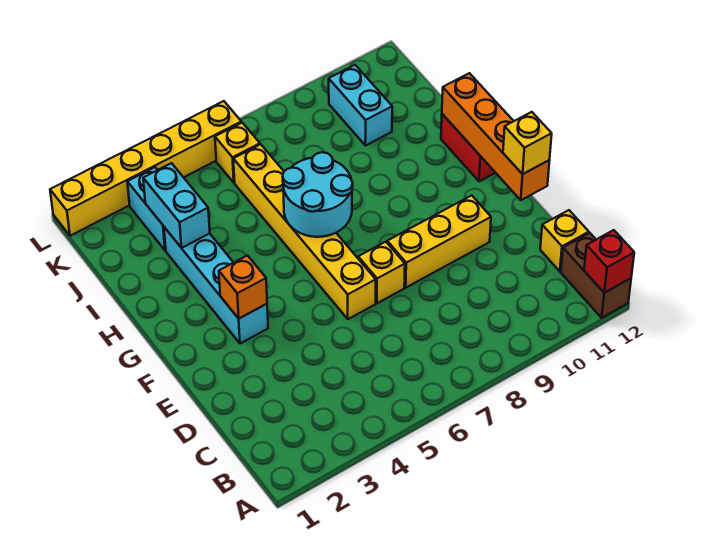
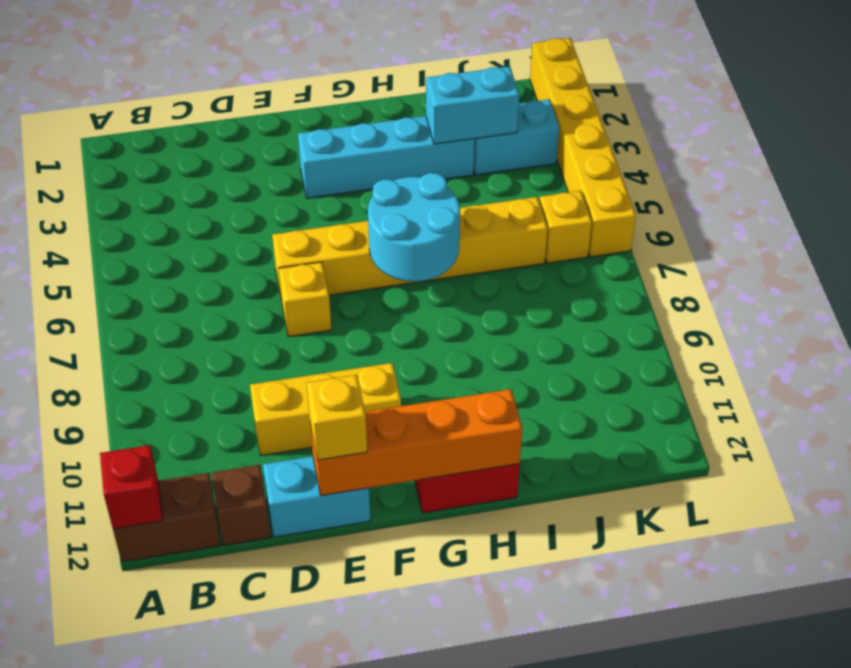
yellow 1x1 brick [540,210,589,271] -> brown 1x1 brick [212,465,271,545]
yellow 1x3 brick [387,195,491,288] -> yellow 1x3 brick turned to [250,363,401,456]
orange 1x1 brick [219,256,267,318] -> none
cyan 1x2 brick [329,65,392,146] -> cyan 1x2 brick moved to [263,456,370,537]

